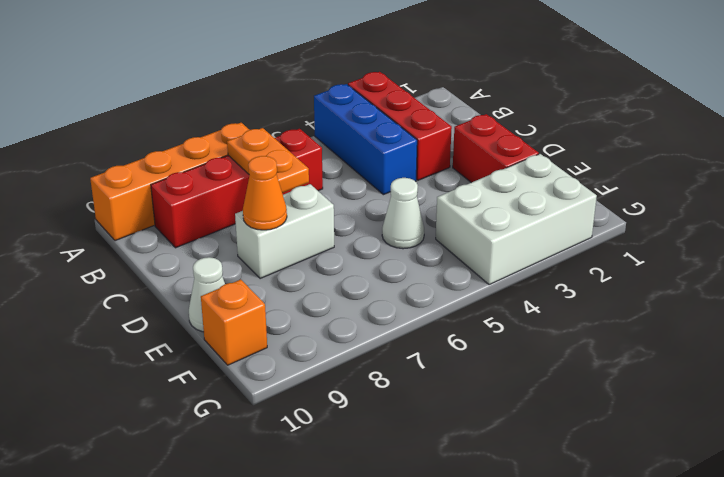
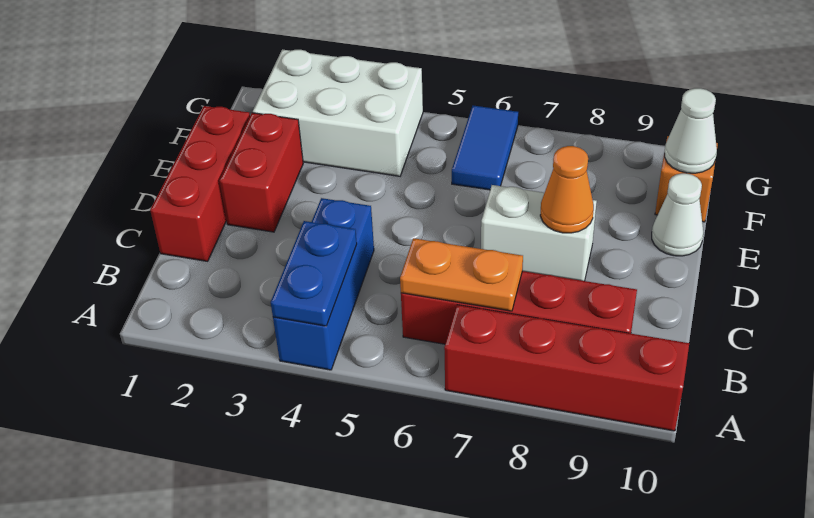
red 1x3 brick [348,72,452,180] -> red 1x3 brick moved to [150,106,250,261]
none -> blue 1x2 plate [271,221,357,326]
orange 1x4 brick [90,123,249,241] -> red 1x4 brick [444,305,689,431]
orange 1x2 plate [227,128,309,193] -> orange 1x2 plate turned to [400,238,523,311]
white 1x1 cone [382,178,424,249] -> white 1x1 cone moved to [664,88,717,173]
none -> blue 1x2 tile [452,105,518,190]

